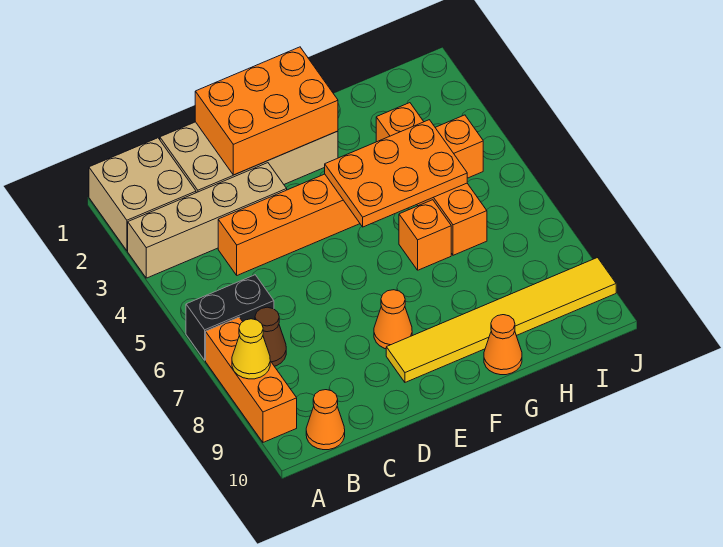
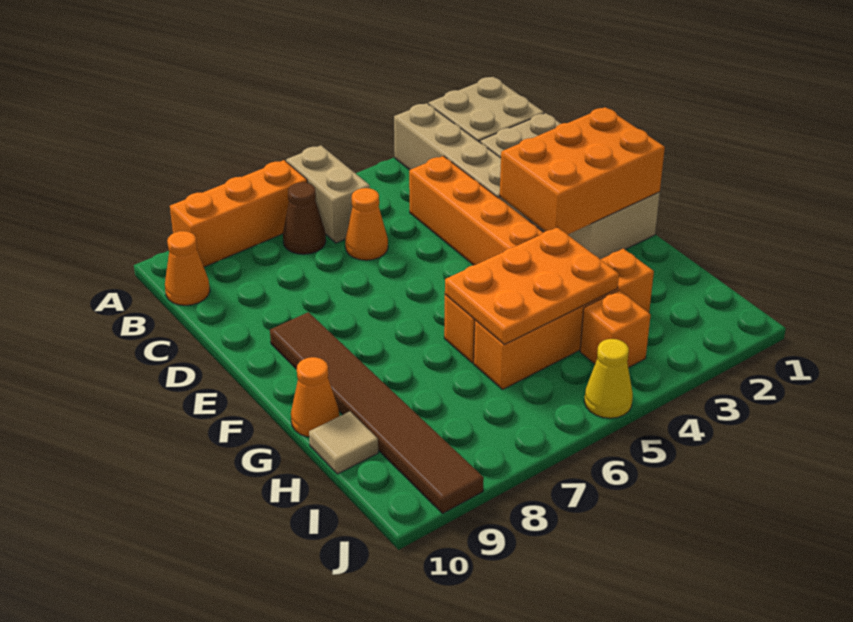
black 1x2 brick [186,275,274,360] -> tan 1x2 brick [286,145,370,243]
yellow 1x1 cone [232,319,270,379] -> yellow 1x1 cone moved to [584,339,633,418]
orange 2x3 brick [195,47,338,175] -> orange 2x3 brick turned to [500,107,665,234]
orange 1x1 cone [374,290,412,349] -> orange 1x1 cone moved to [345,188,388,260]
yellow 1x6 tile [386,258,616,382] -> brown 1x6 tile [270,312,484,514]
orange 2x3 plate [325,120,467,227] -> orange 2x3 plate turned to [445,227,619,344]
none -> tan 1x1 tile [309,411,378,474]

